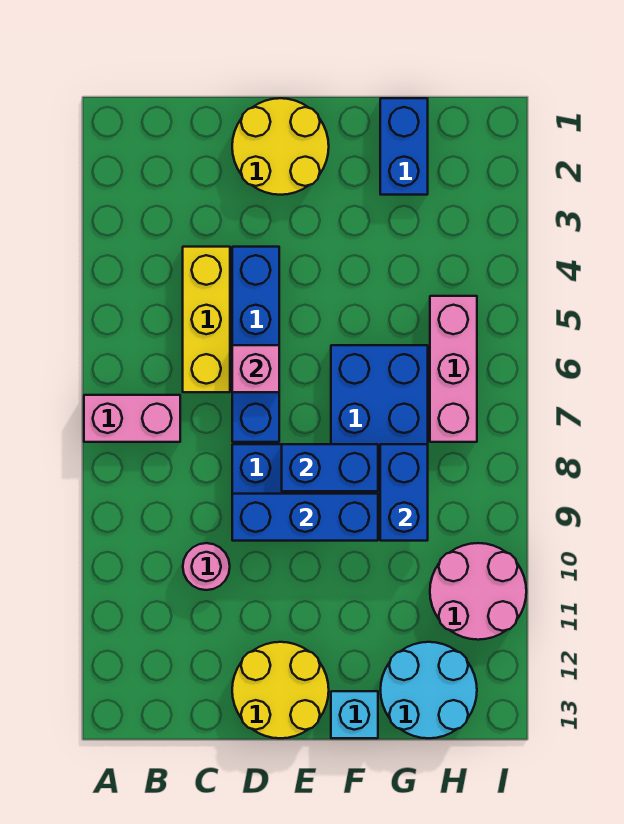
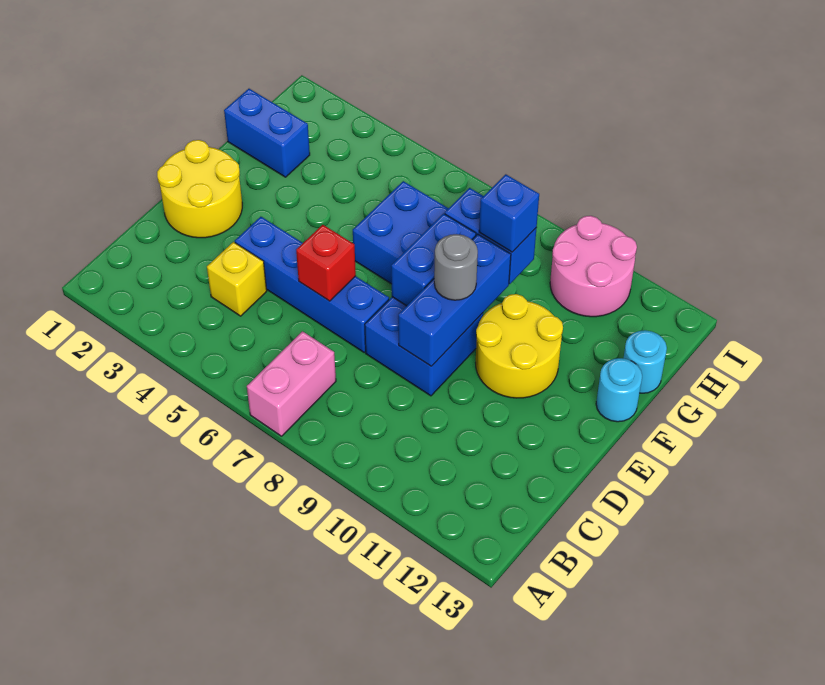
yellow 1x3 brick [183,247,230,392] -> yellow 1x1 brick [207,242,267,316]
pink 1x1 round brick [183,543,230,590] -> none
pink 1x1 brick [232,345,279,392] -> red 1x1 brick [296,225,356,301]
yellow 2x2 round brick [232,642,329,738] -> yellow 2x2 round brick moved to [476,294,563,398]
none -> grey 1x1 round brick [434,234,478,300]
cyan 1x1 brick [331,691,378,738] -> cyan 1x1 round brick [596,358,642,422]
none -> blue 1x1 brick [479,174,539,252]
cyan 2x2 round brick [380,642,477,738] -> cyan 1x1 round brick [623,330,667,393]
pink 1x3 brick [430,296,477,442] -> none

